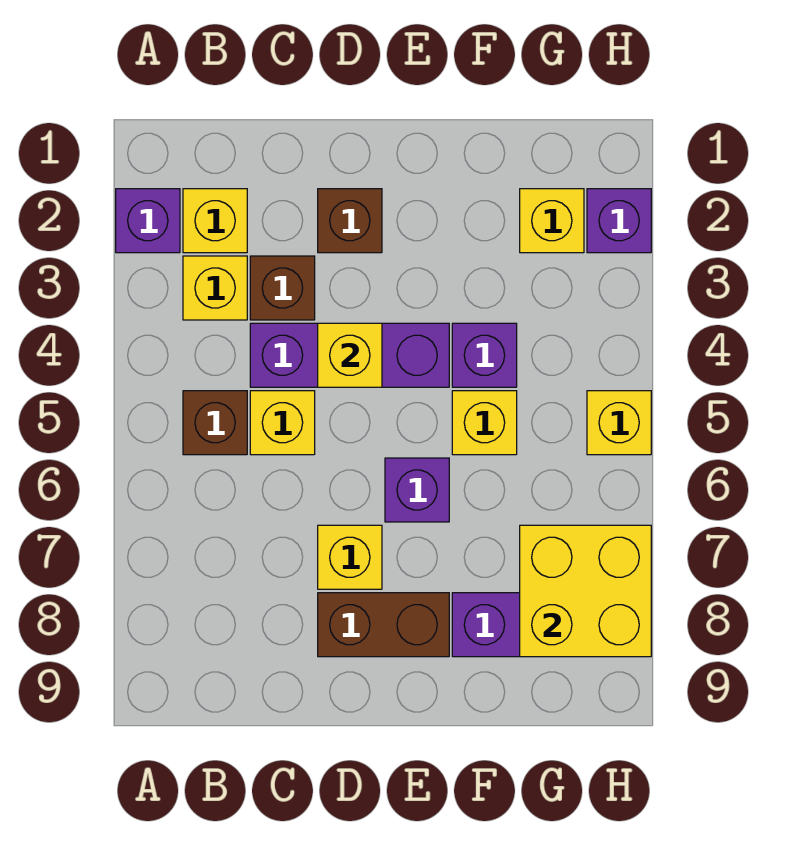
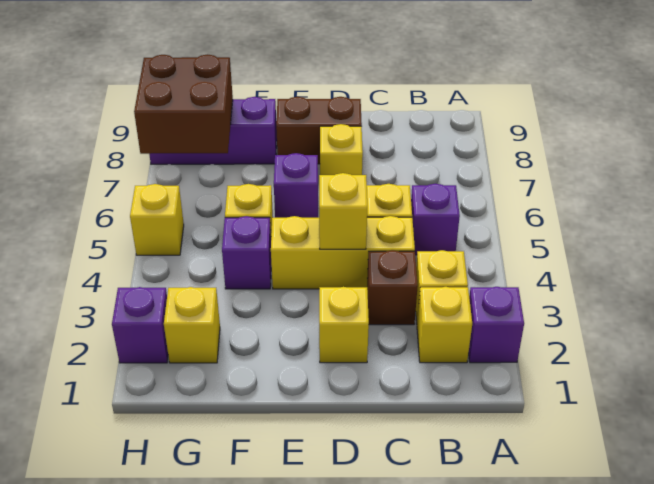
brown 1x1 brick [183,391,247,455] -> purple 1x1 brick [411,184,460,255]
purple 1x3 brick [250,323,449,387] -> yellow 1x3 brick [271,216,415,289]
brown 1x1 brick [318,189,382,253] -> yellow 1x1 brick [319,287,369,363]
yellow 2x2 brick [520,525,651,657] -> brown 2x2 brick [134,54,233,154]

